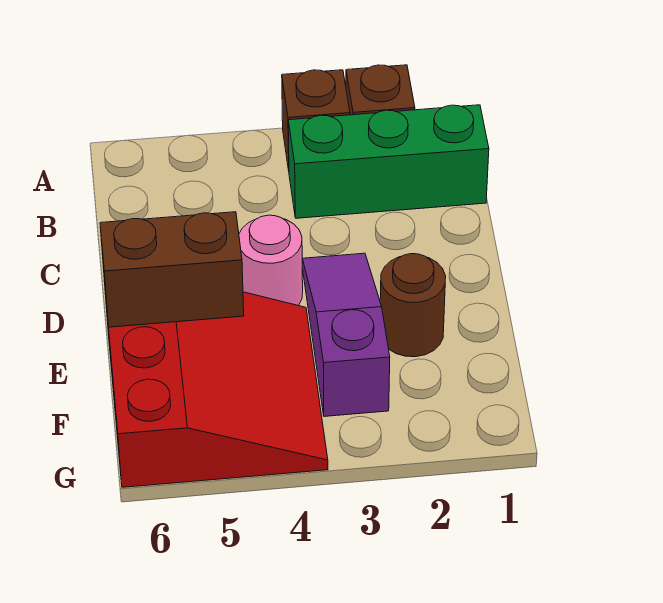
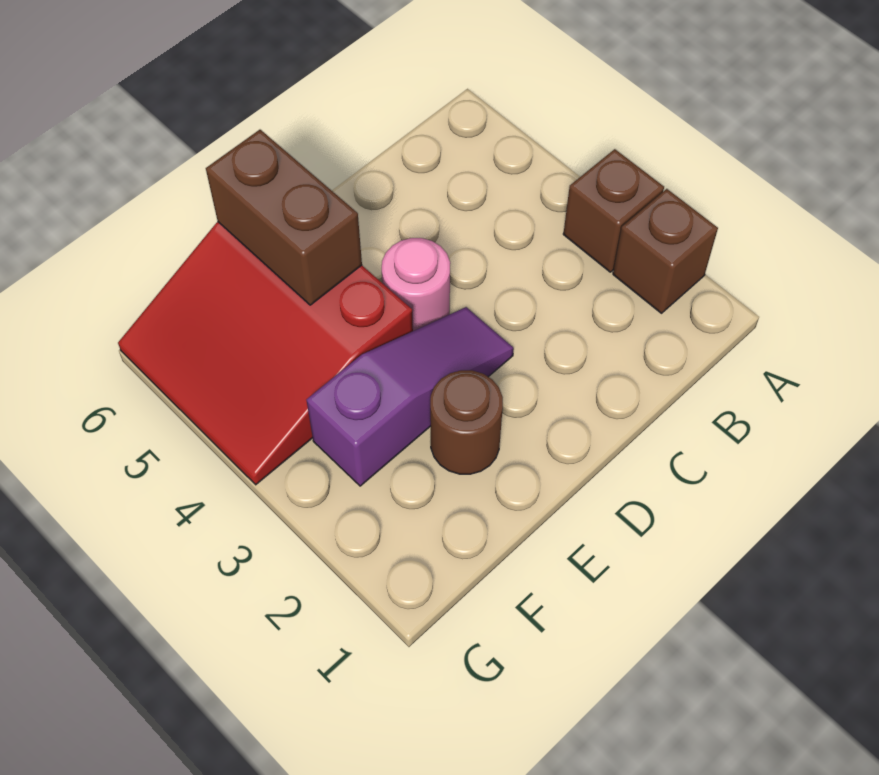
green 1x3 brick [288,105,489,218] -> none
red 3x3 slope [105,292,328,487] -> red 3x3 slope turned to [118,222,413,485]

